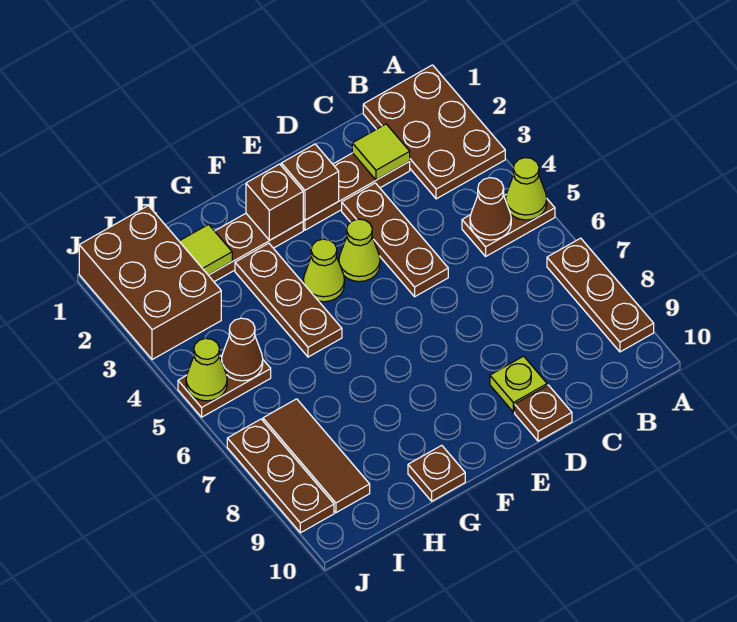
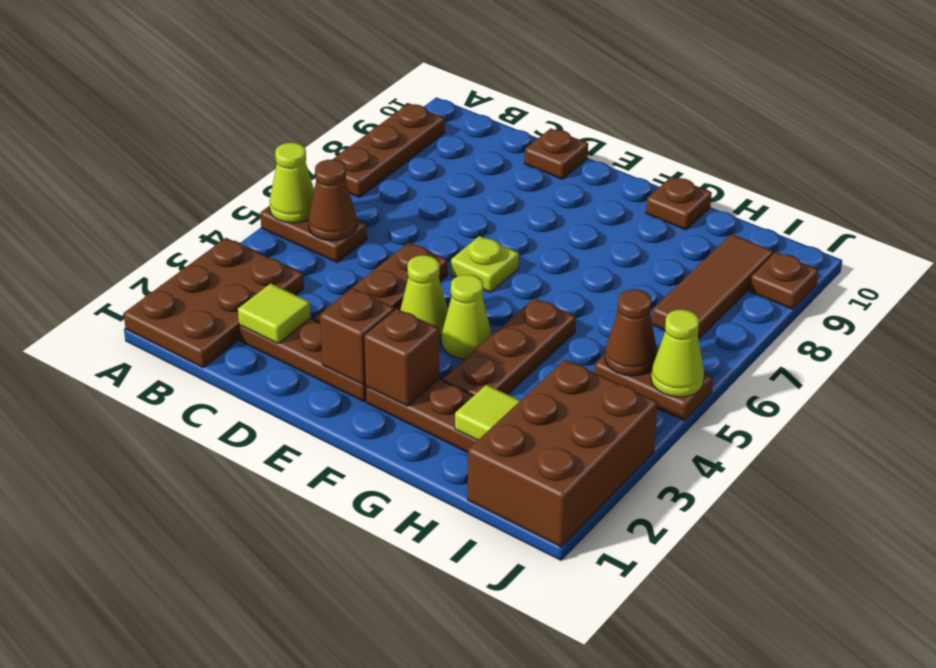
lime 1x1 plate [490,356,547,412] -> lime 1x1 plate moved to [451,236,519,293]
brown 1x3 plate [227,419,334,533] -> brown 1x1 plate [750,252,819,309]

